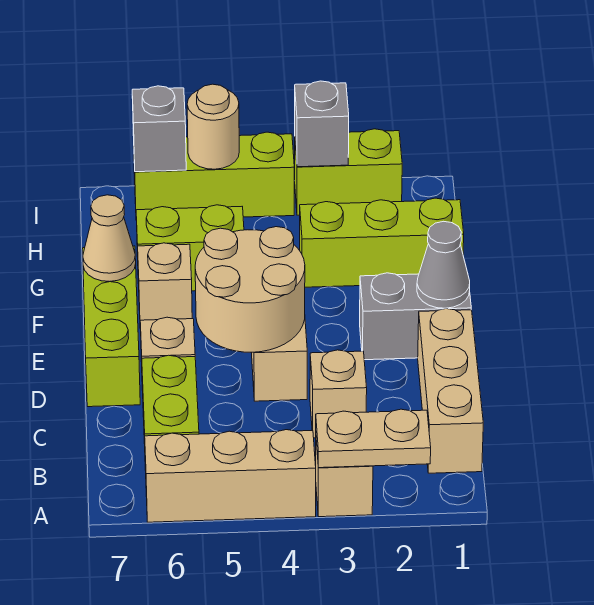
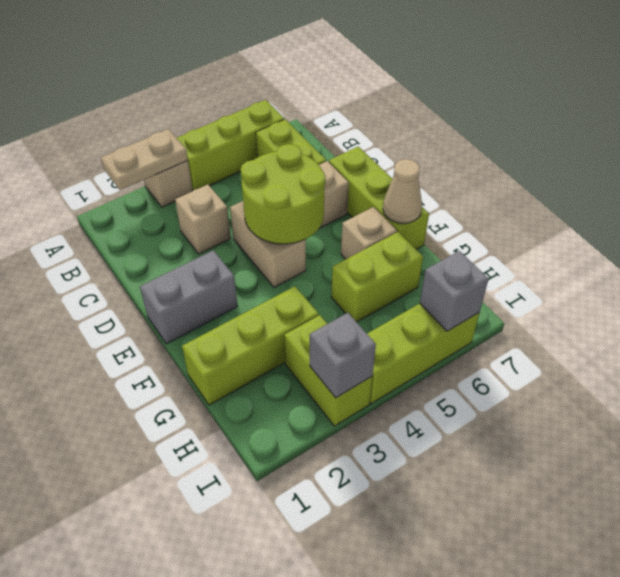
tan 1x3 brick [145,430,316,522] -> lime 1x3 brick [177,100,284,190]
tan 1x3 brick [418,309,483,473] -> none
tan 2x2 round brick [195,227,305,352] -> lime 2x2 round brick [240,144,326,244]
grey 1x1 cone [417,221,470,308] -> none
lime 1x2 brick [295,129,402,215] -> lime 1x2 brick turned to [284,315,372,426]
tan 1x1 round brick [187,84,239,169] -> none

